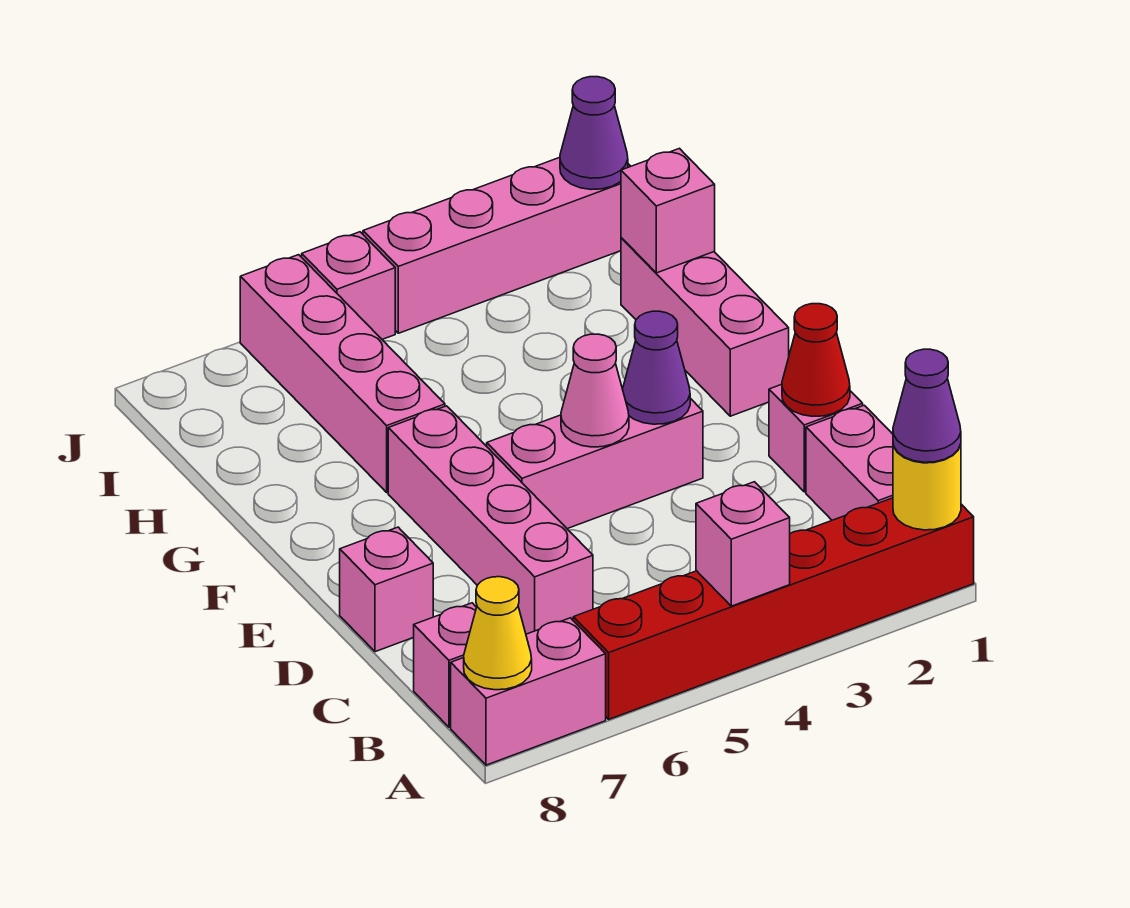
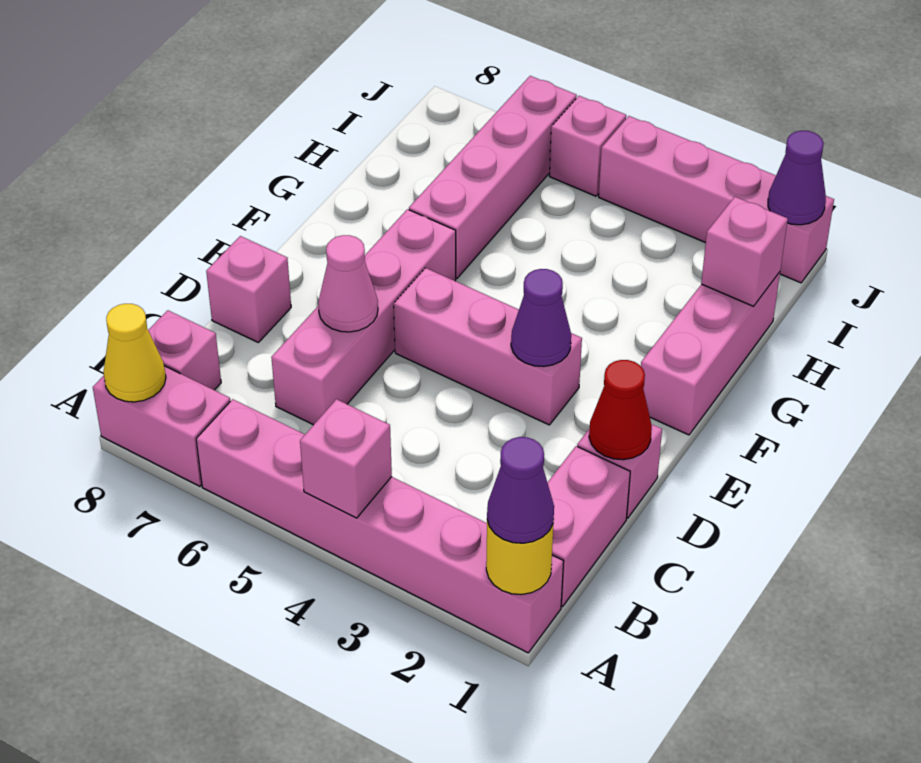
red 1x6 brick [573,498,974,719] -> pink 1x6 brick [196,399,564,653]
pink 1x1 cone [561,334,629,447] -> pink 1x1 cone moved to [318,235,378,332]

